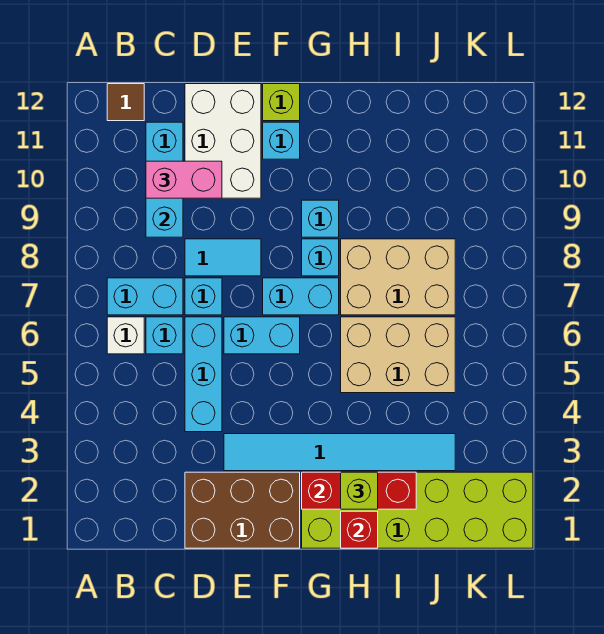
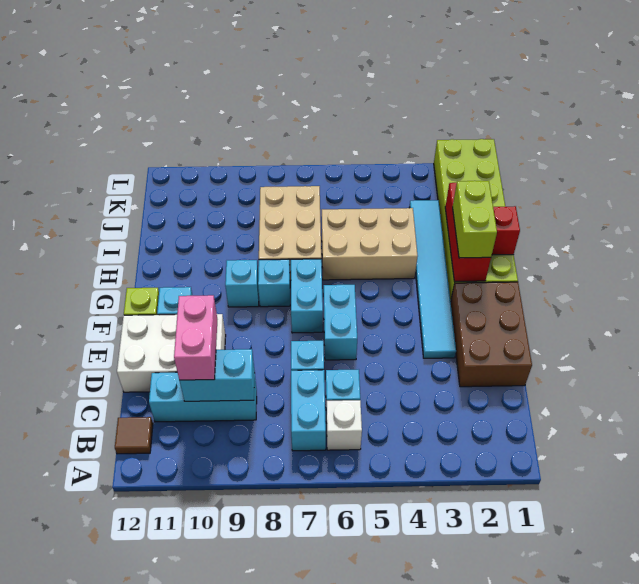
cyan 1x3 brick [185,317,222,432] -> none
cyan 1x2 tile [185,239,261,276] -> none
lime 1x1 brick [341,472,378,509] -> lime 1x2 brick [453,181,497,258]
tan 2x3 brick [341,317,455,393] -> tan 2x3 brick turned to [322,208,418,280]

